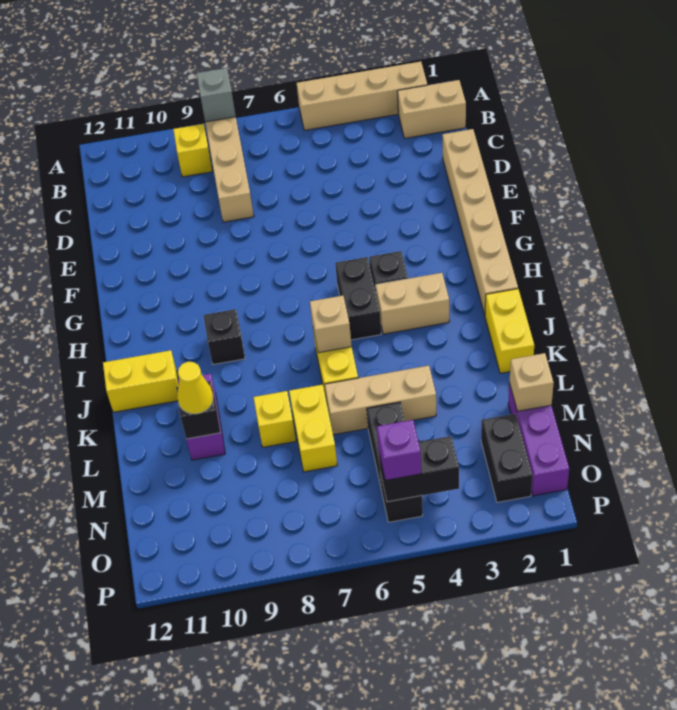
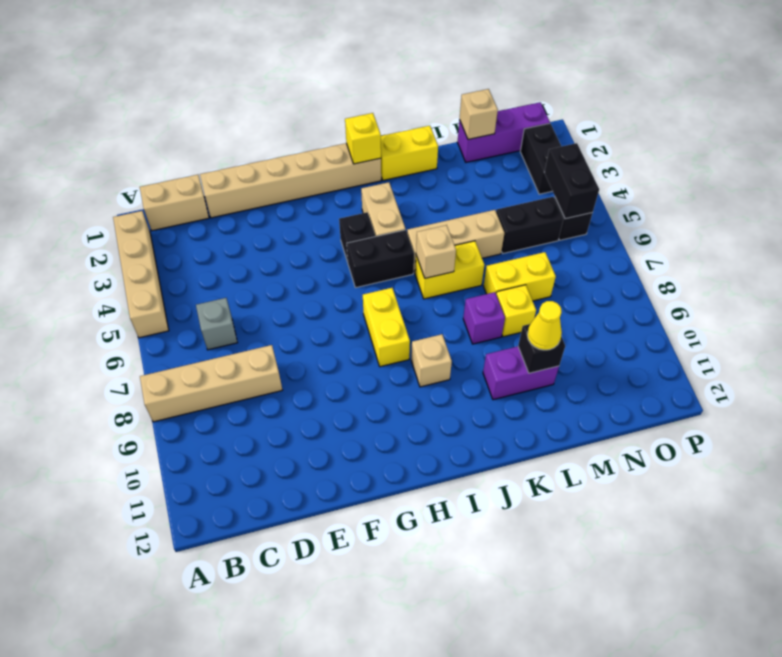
grey 1x1 brick [196,68,236,122] -> grey 1x1 brick moved to [196,298,238,350]
tan 1x2 brick [397,80,466,138] -> tan 1x2 brick turned to [140,175,209,231]
yellow 1x1 brick [173,124,212,177] -> yellow 1x1 brick moved to [345,113,381,164]
black 1x1 brick [203,309,245,365] -> tan 1x1 brick [411,334,452,387]
yellow 1x2 brick [103,350,178,412] -> yellow 1x2 brick moved to [363,288,410,367]
tan 1x3 brick [325,366,436,435] -> tan 1x3 brick turned to [407,210,504,273]
black 1x2 brick [481,414,533,502] -> black 1x2 brick turned to [520,123,561,194]
purple 1x1 brick [377,420,421,480] -> purple 1x1 brick moved to [463,292,505,344]

